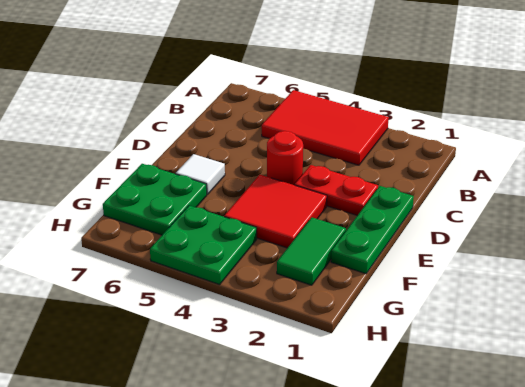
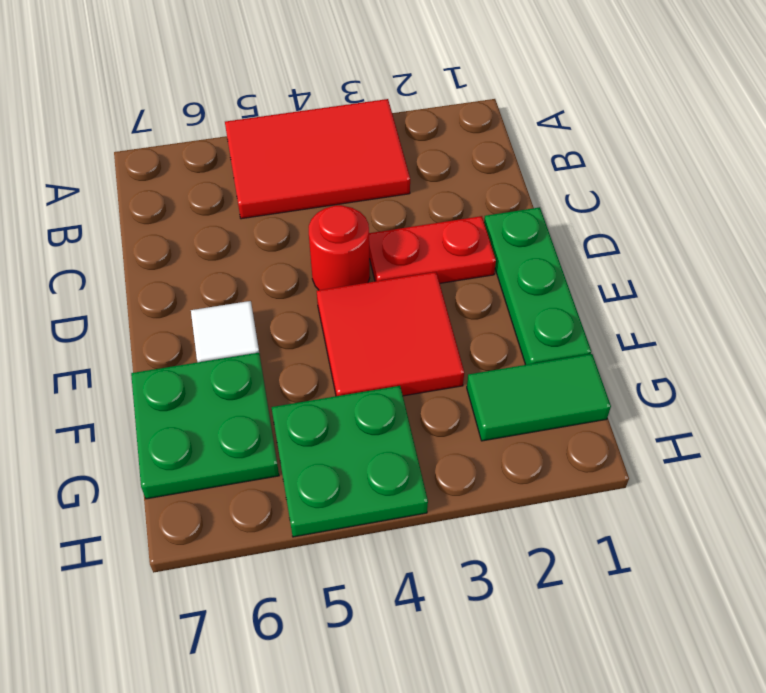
green 1x2 tile [277,218,346,285] -> green 1x2 tile turned to [467,354,611,441]

